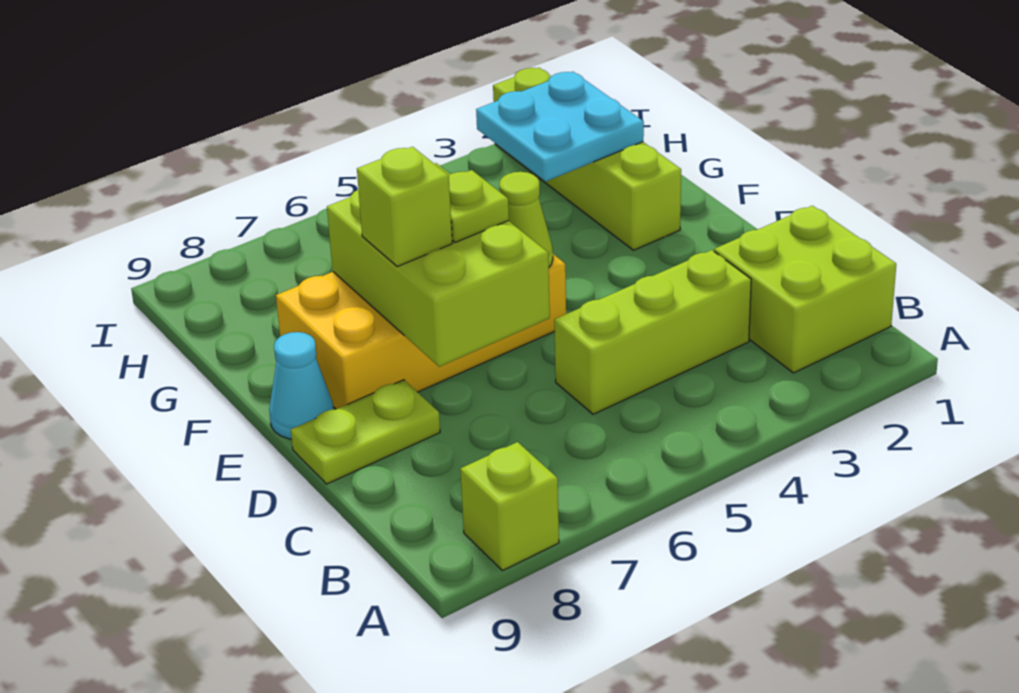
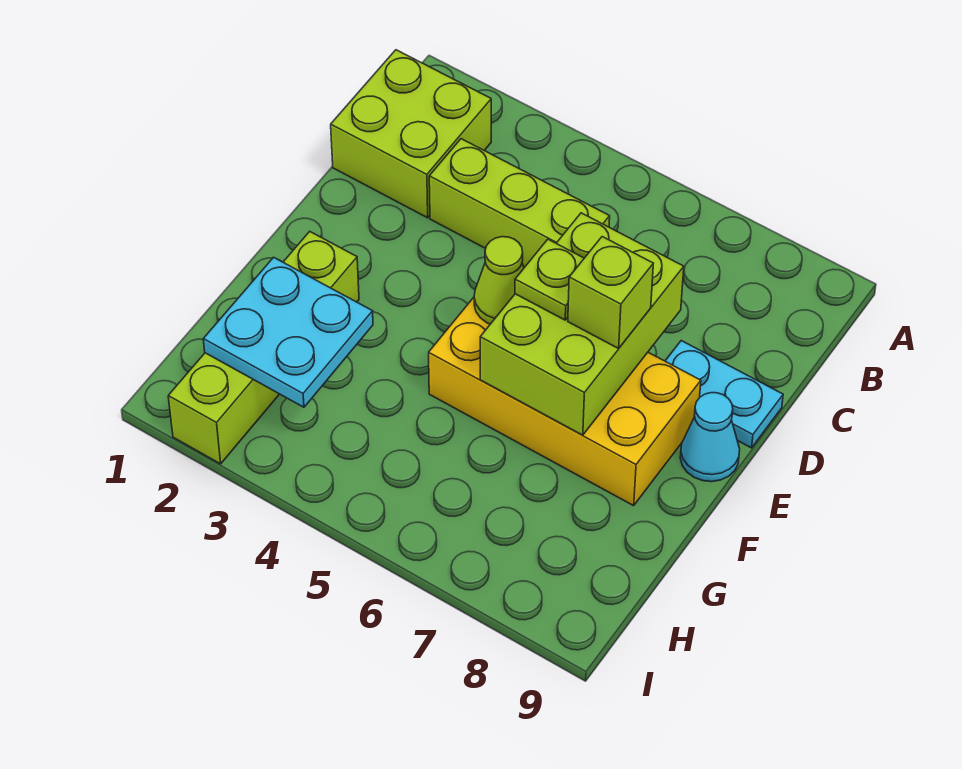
lime 1x1 brick [460,442,559,571] -> none
lime 1x2 plate [291,380,440,484] -> cyan 1x2 plate [666,341,783,448]

